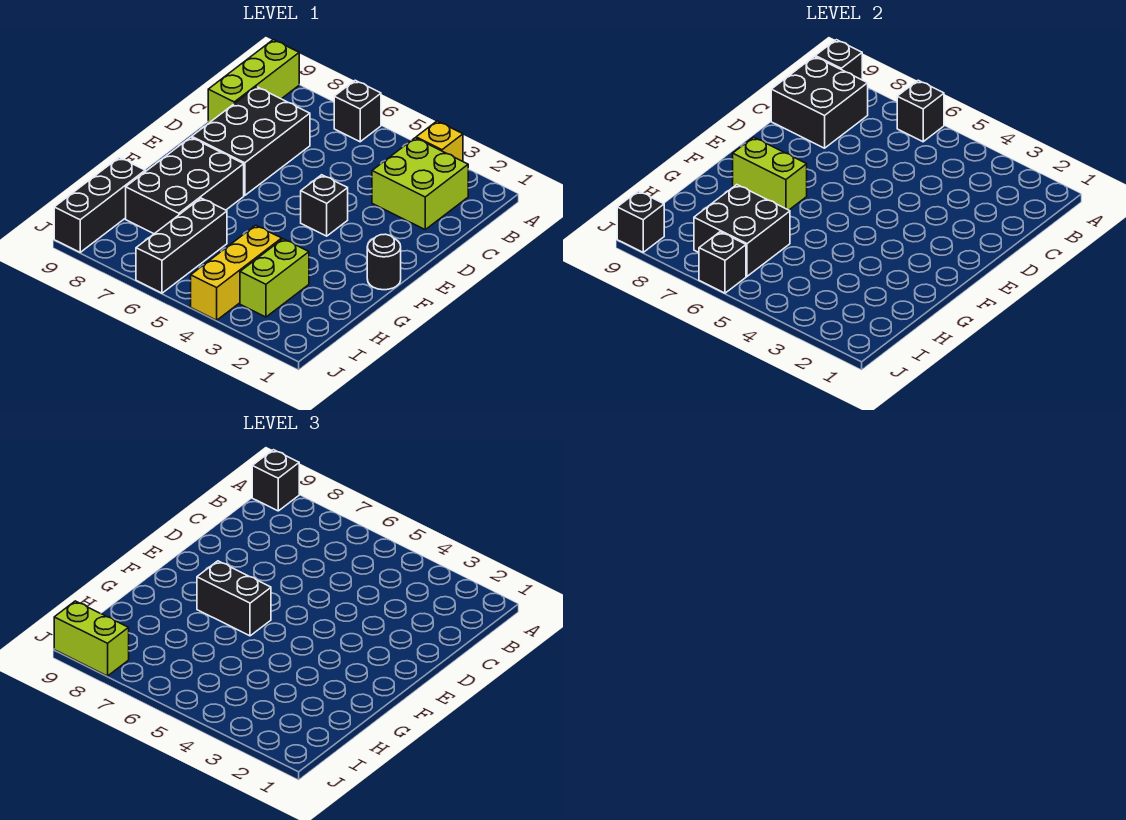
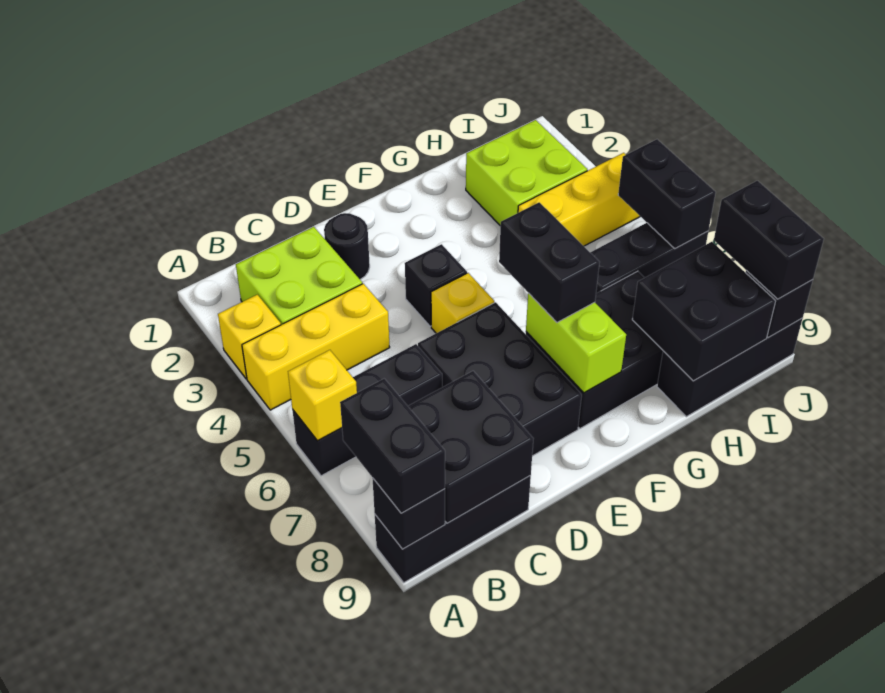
none -> yellow 1x3 brick [242,284,390,410]
black 1x1 brick [334,80,381,142] -> black 1x3 brick [292,344,442,476]
black 1x1 brick [897,80,944,142] -> yellow 1x1 brick [288,350,357,441]
lime 1x3 brick [208,40,299,123] -> black 1x3 brick [375,476,531,582]
black 1x1 brick [252,450,299,511] -> black 1x2 brick [340,379,445,513]
black 2x3 brick [192,87,310,195] -> black 2x3 brick turned to [418,302,582,456]
none -> yellow 1x1 brick [431,273,494,333]
black 1x1 round brick [367,234,401,290] -> black 1x1 round brick moved to [324,213,370,279]
lime 1x2 brick [240,239,309,317] -> lime 2x2 brick [466,120,587,226]
black 2x2 brick [694,185,790,276] -> black 2x2 brick moved to [632,242,776,381]
black 1x1 brick [699,232,746,293] -> black 1x2 brick [618,139,716,249]
lime 1x2 brick [54,601,129,676] -> black 1x2 brick [714,181,824,299]

